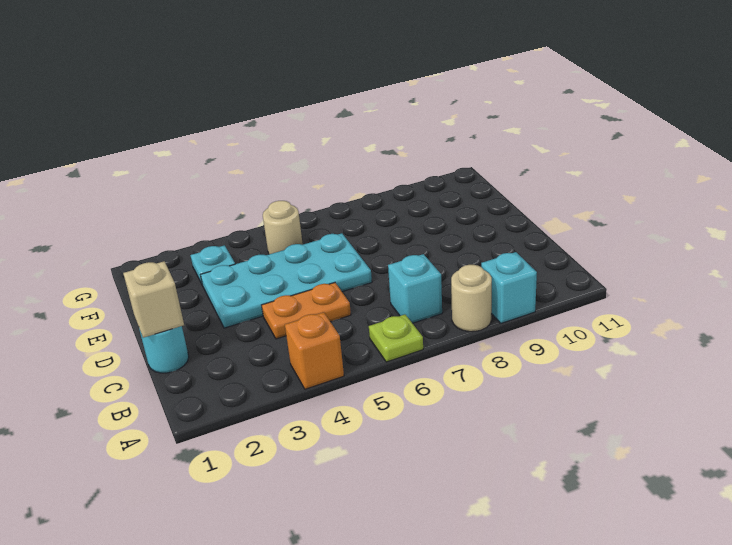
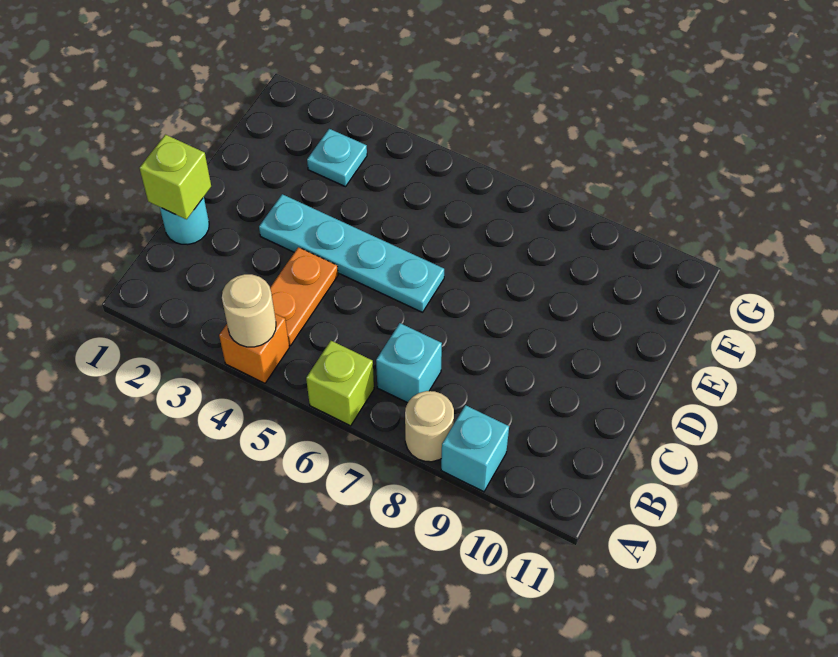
lime 1x1 plate [369,314,423,362] -> lime 1x1 brick [306,341,374,426]
tan 1x1 brick [123,261,184,338] -> lime 1x1 brick [140,135,211,219]
orange 1x2 plate [262,283,351,339] -> orange 1x2 plate turned to [270,247,338,346]
cyan 2x4 plate [201,233,372,328] -> cyan 1x4 plate [259,194,444,312]
tan 1x1 round brick [263,201,303,254] -> tan 1x1 round brick moved to [222,274,276,347]

